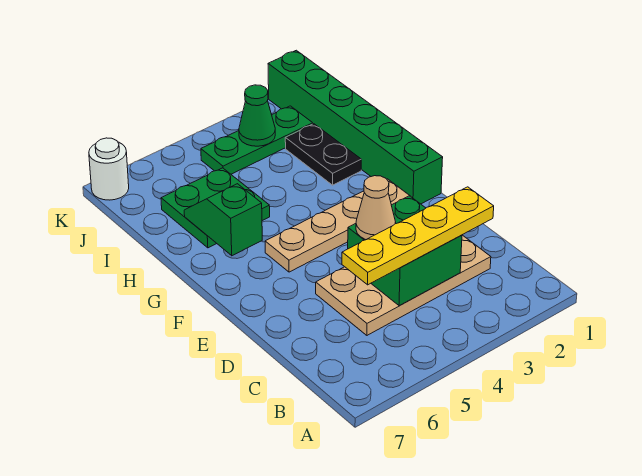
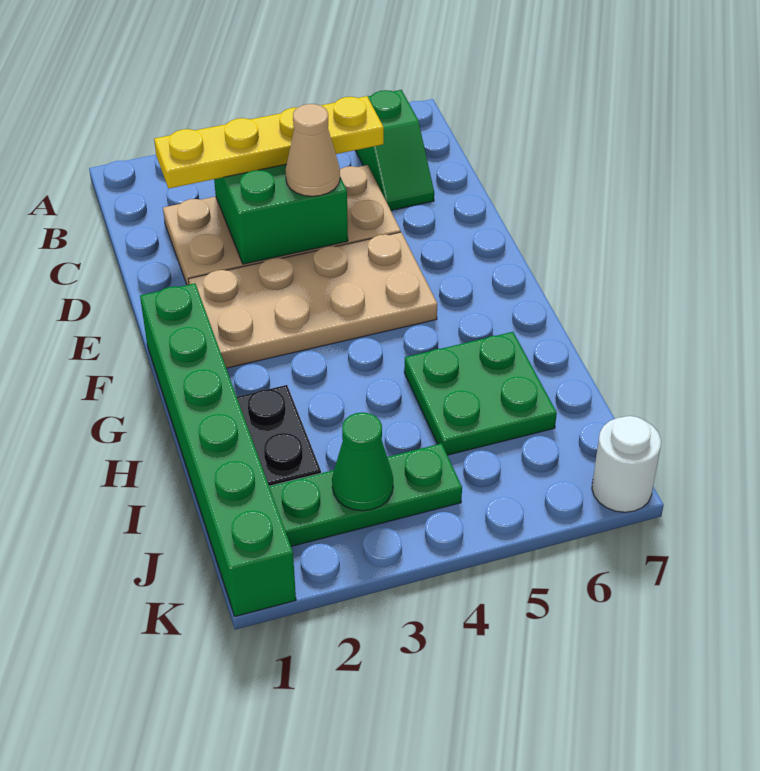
tan 1x4 plate [265,179,410,272] -> tan 2x4 plate [188,232,437,368]
green 1x2 slope [184,184,262,256] -> green 1x2 slope moved to [355,90,434,210]

